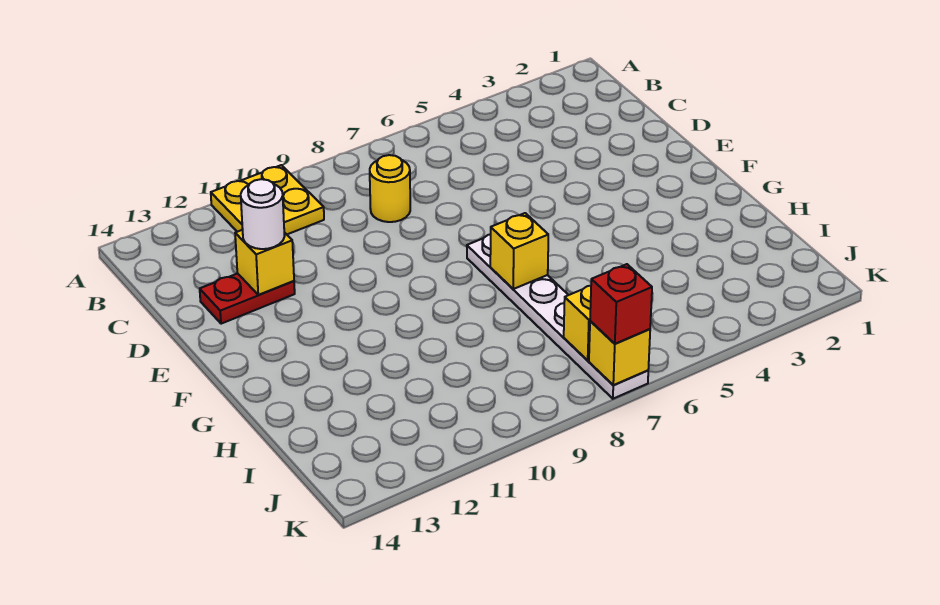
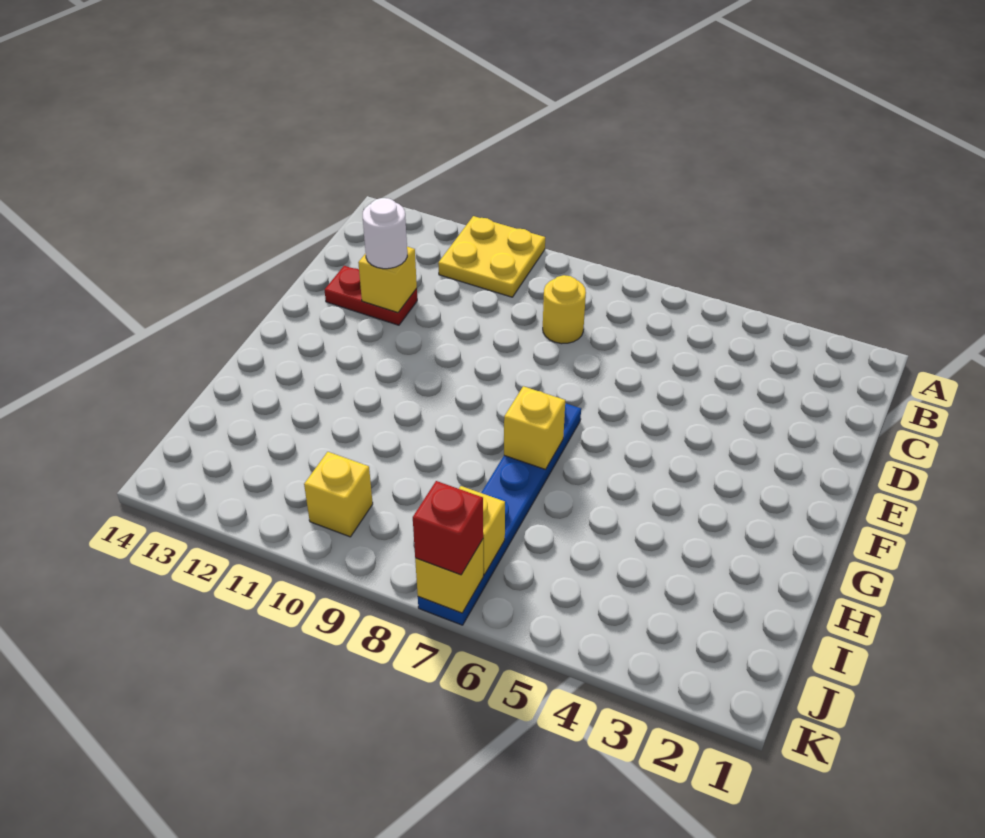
white 1x6 plate [467,234,648,399] -> blue 1x6 plate [418,403,581,625]
none -> yellow 1x1 brick [304,452,373,537]

